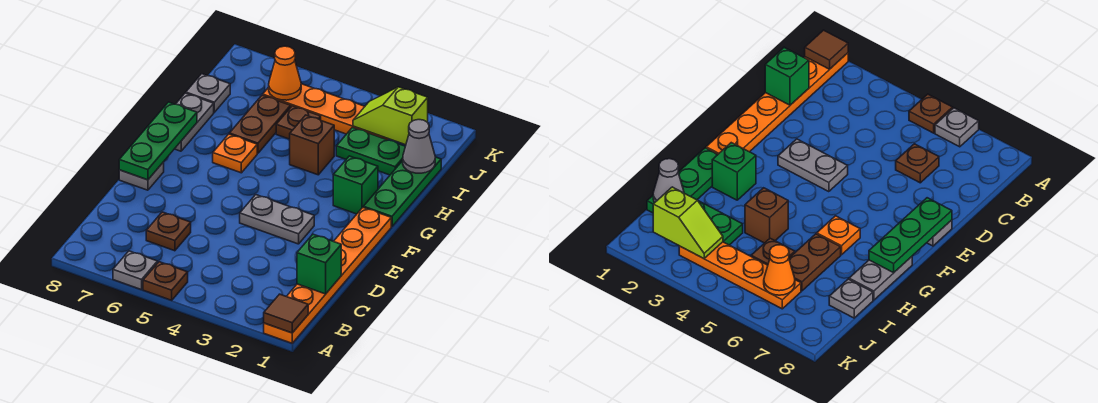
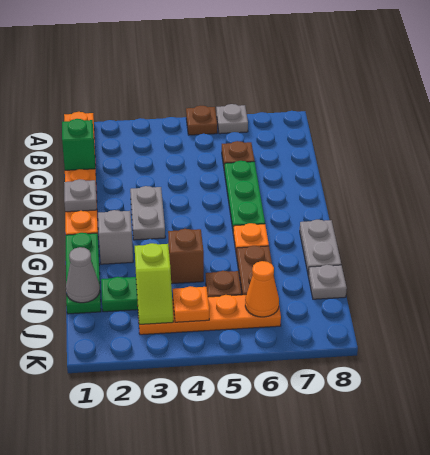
brown 1x1 tile [264,294,308,333] -> none
grey 1x2 plate [240,195,314,244] -> grey 1x2 plate turned to [130,186,165,240]
grey 1x1 plate [119,162,164,190] -> grey 1x1 plate moved to [64,179,97,212]
green 1x3 plate [119,102,197,180] -> green 1x3 plate moved to [224,161,265,230]
green 1x1 brick [333,156,378,214] -> grey 1x1 brick [98,210,133,264]
lime 1x2 slope [353,87,428,145] -> lime 1x2 slope turned to [135,243,173,324]
none -> orange 1x1 plate [173,286,209,322]

